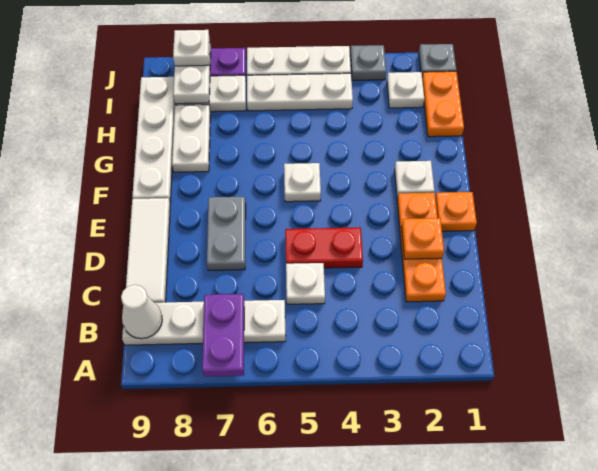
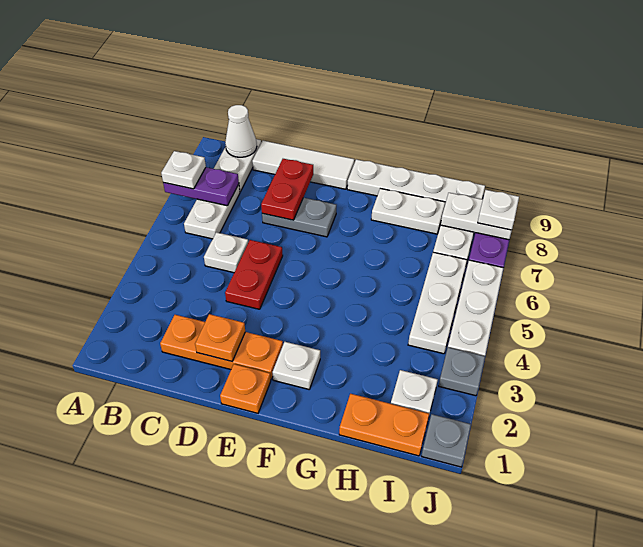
none -> red 1x2 plate [261,159,313,220]
white 1x1 plate [284,163,321,202] -> white 1x1 plate moved to [161,151,206,189]

